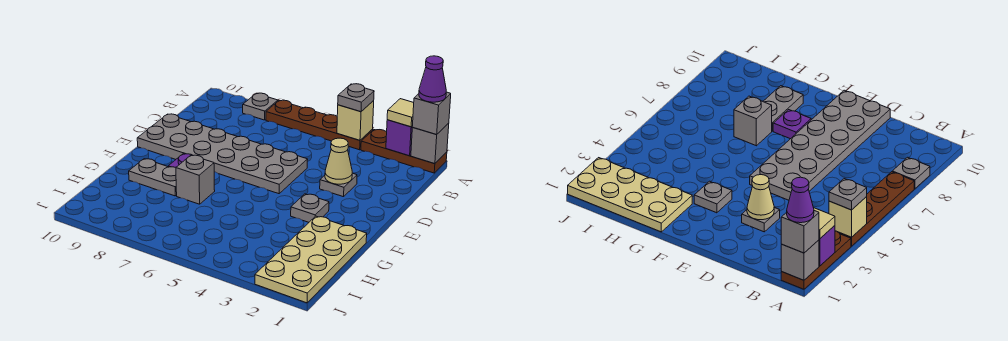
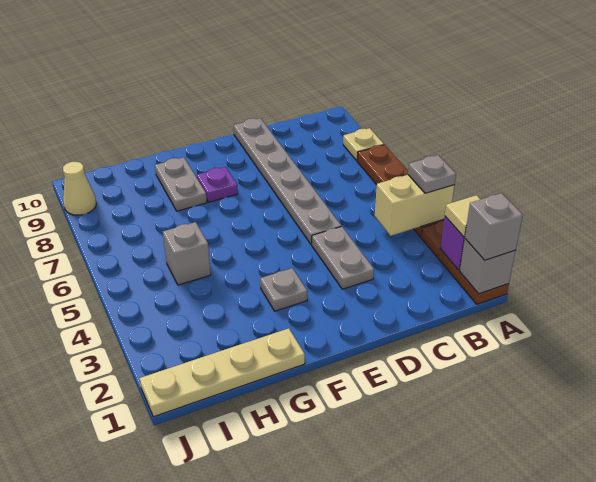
purple 1x1 cone [419,56,446,102] -> none
tan 1x1 brick [337,101,374,140] -> tan 1x2 brick [375,175,454,236]
grey 1x1 plate [243,93,278,120] -> tan 1x1 plate [343,128,384,161]
grey 1x1 plate [320,173,357,197] -> grey 1x2 plate [312,226,374,289]
tan 1x1 cone [325,138,352,184] -> tan 1x1 cone moved to [63,161,96,215]
grey 2x6 plate [137,114,308,194] -> grey 1x6 plate [234,118,341,245]
tan 2x4 plate [255,216,367,303] -> tan 1x4 plate [139,328,305,417]
grey 1x1 brick [176,155,215,204] -> grey 1x1 brick moved to [163,222,211,285]

